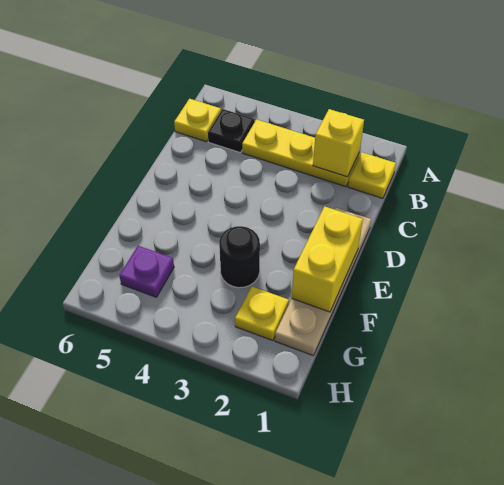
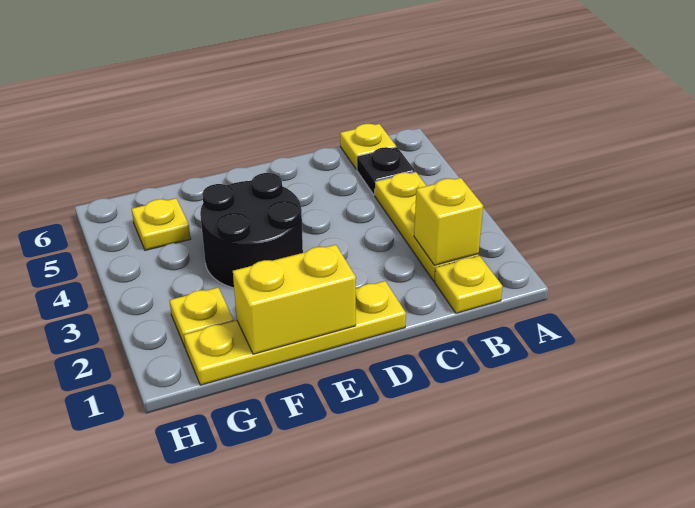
tan 1x4 plate [275,207,371,356] -> yellow 1x4 plate [184,281,406,385]
black 1x1 round brick [219,226,260,288] -> black 2x2 round brick [200,173,303,288]
purple 1x1 plate [119,246,174,297] -> yellow 1x1 plate [132,198,191,250]

